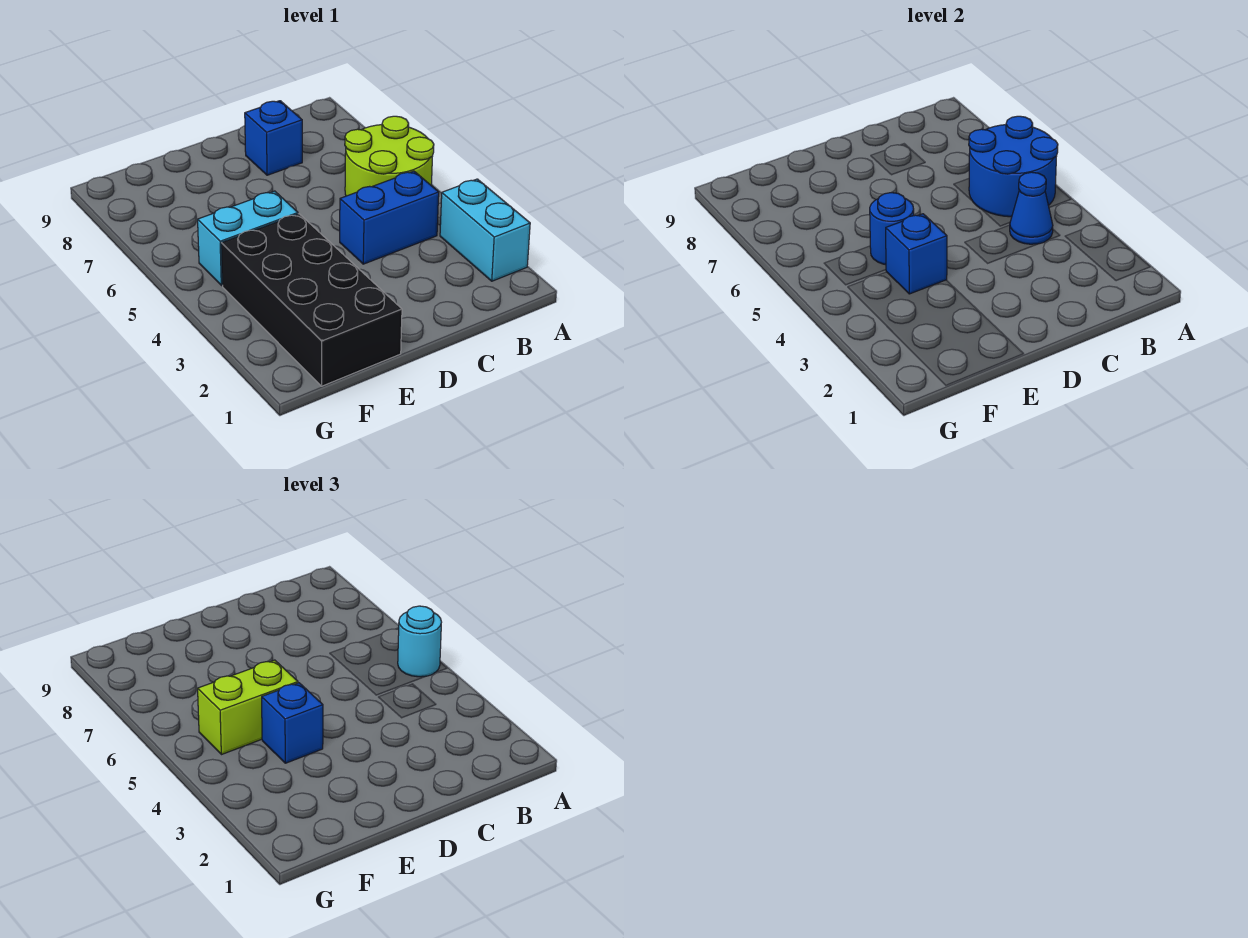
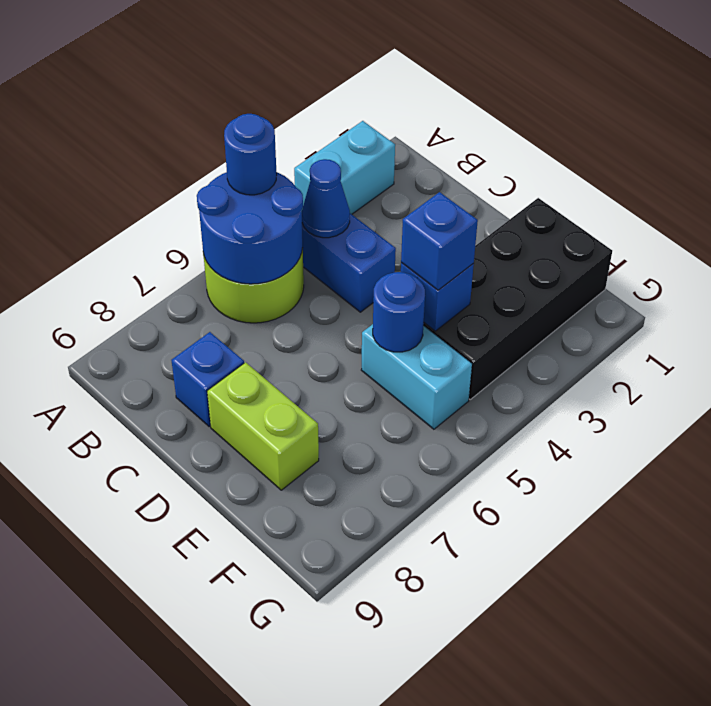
cyan 1x1 round brick [398,606,441,677] -> blue 1x1 round brick [224,114,277,195]
lime 1x2 brick [198,660,298,755] -> lime 1x2 brick moved to [207,362,319,490]

